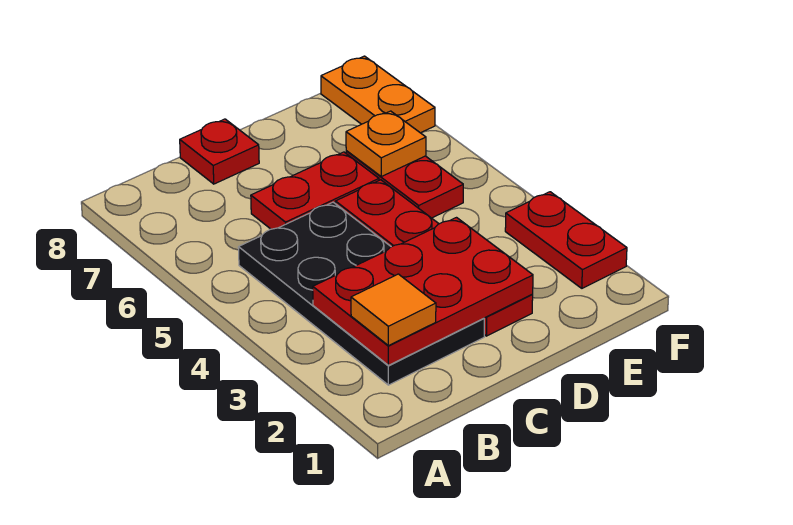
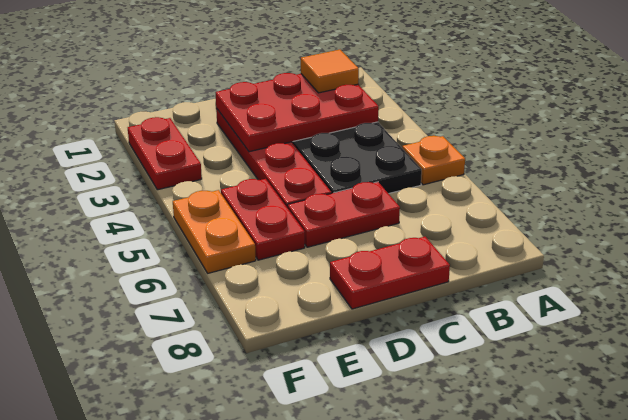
red 1x1 plate [180,119,259,184] -> red 1x2 plate [330,237,450,309]
orange 1x1 plate [346,111,426,176] -> orange 1x1 plate moved to [402,136,465,185]
orange 1x2 plate [321,56,435,133] -> orange 1x2 plate moved to [173,190,256,273]

